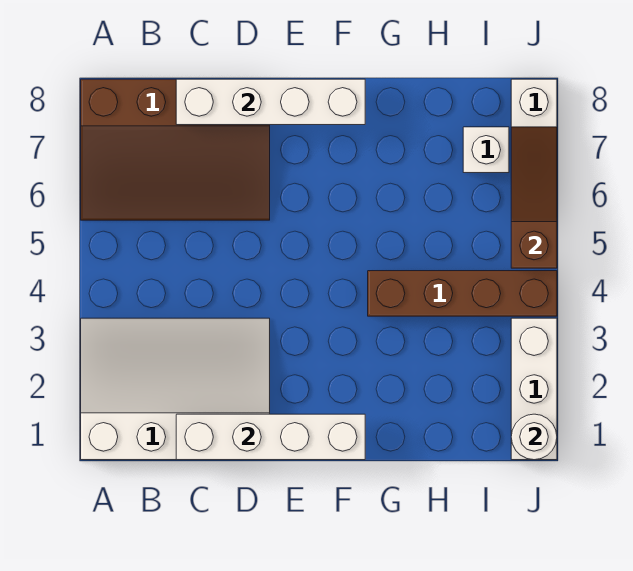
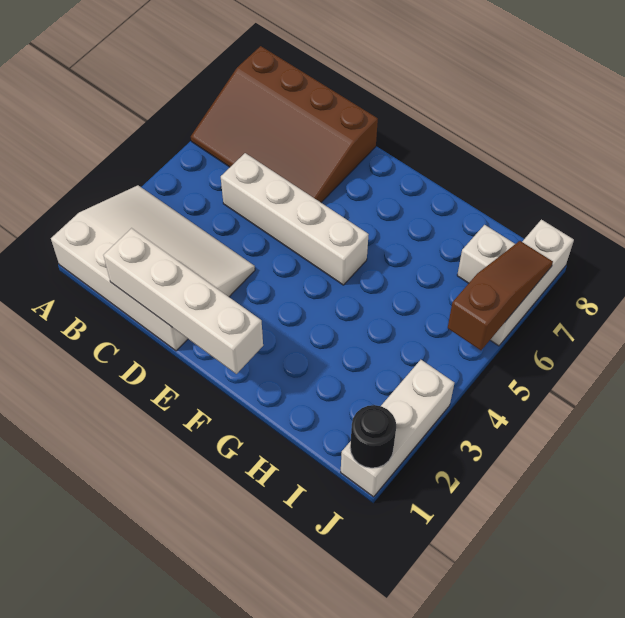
white 1x4 brick [176,79,365,125] -> white 1x4 brick moved to [221,153,369,285]
brown 1x4 brick [368,271,557,316] -> none
white 1x1 round brick [511,414,557,460] -> black 1x1 round brick [350,405,396,468]

